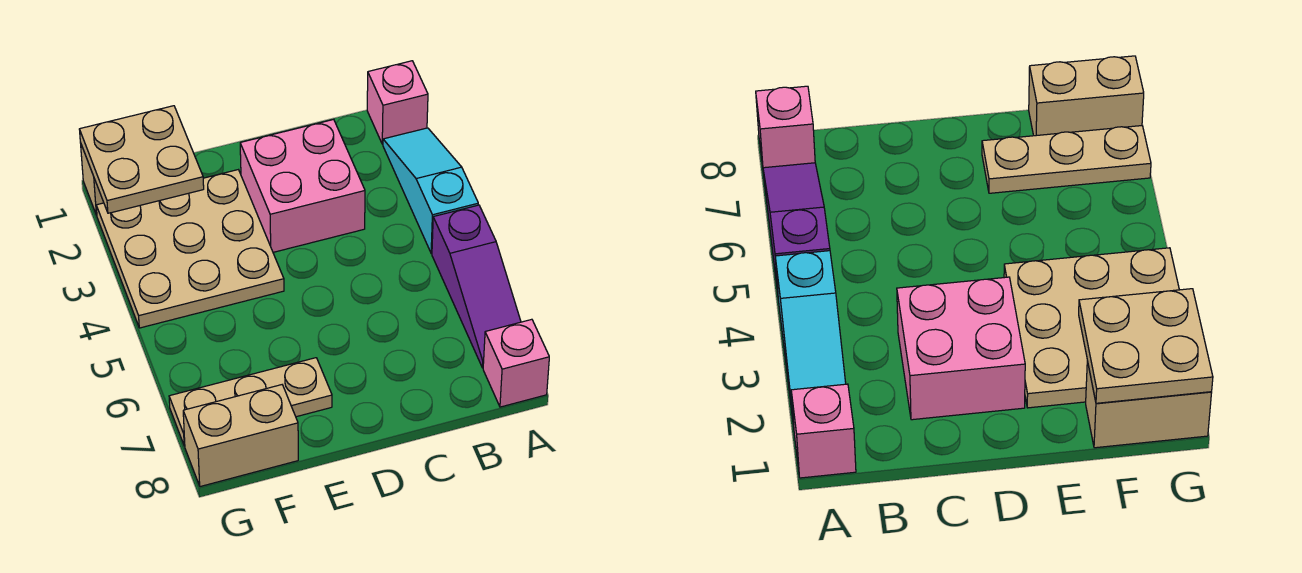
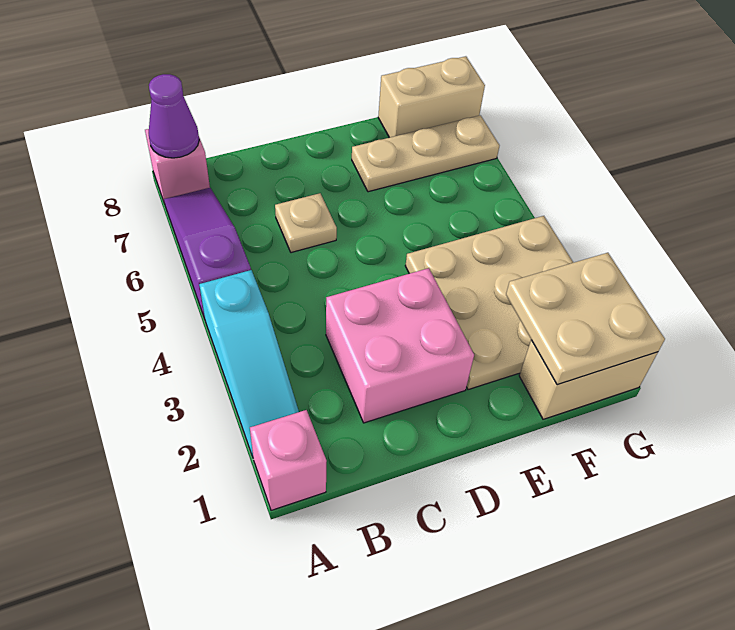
none -> purple 1x1 cone [149,74,199,158]
none -> tan 1x1 plate [275,193,337,253]

